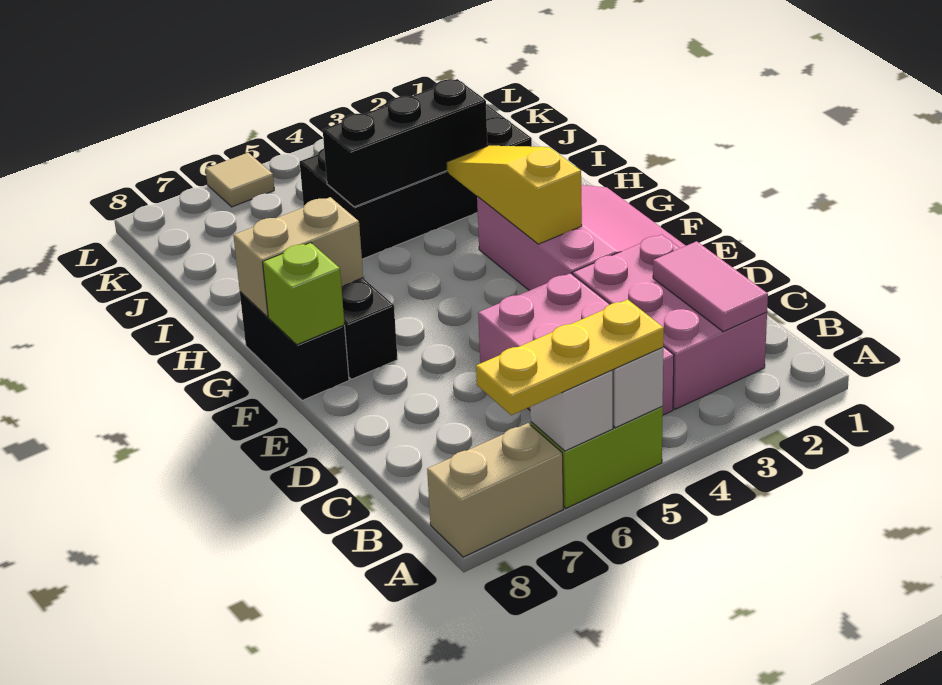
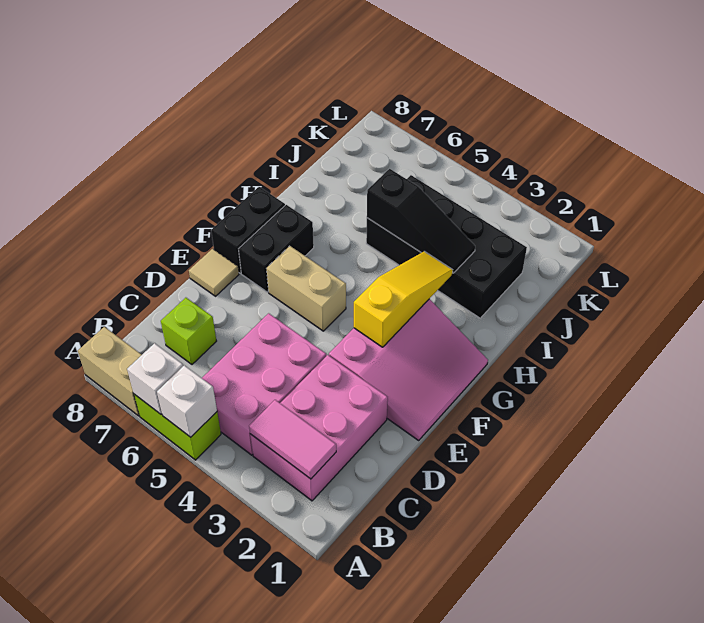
yellow 1x3 plate [476,299,664,415] -> none
pink 1x2 tile [653,241,768,332] -> pink 1x2 tile turned to [249,400,336,479]
lime 1x1 brick [263,242,345,345] -> lime 1x1 brick moved to [161,298,216,364]
tan 1x2 brick [233,197,363,317] -> tan 1x2 brick moved to [266,246,346,331]
black 1x3 brick [323,79,487,207] -> black 1x3 slope [367,169,475,273]
tan 1x1 tile [206,153,274,207] -> tan 1x1 tile moved to [189,249,239,296]

